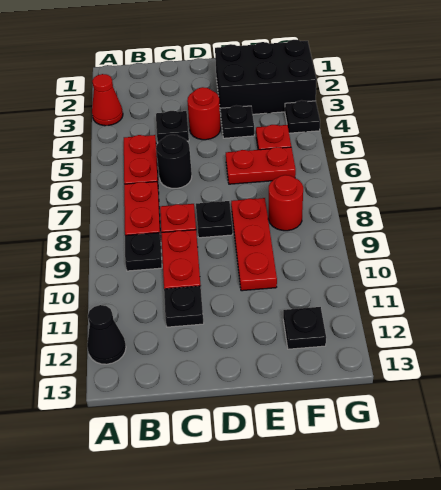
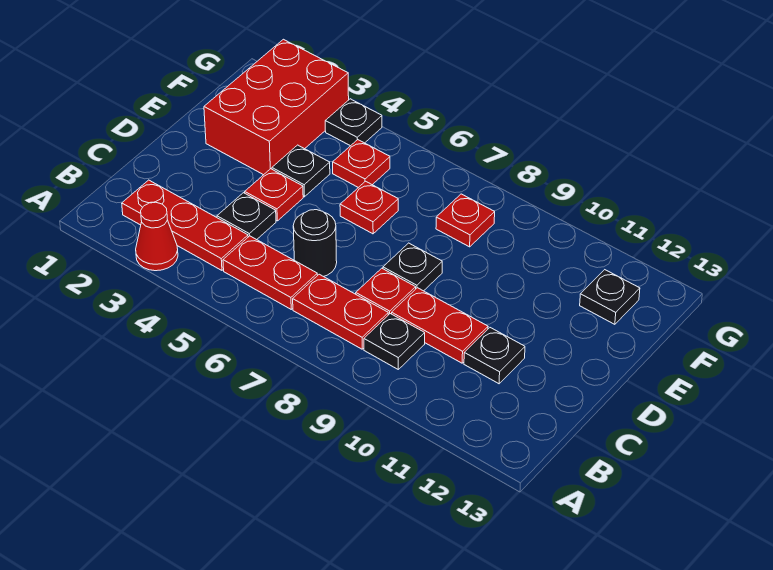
black 1x1 cone [87,305,126,364] -> none
red 1x1 round brick [187,87,221,140] -> red 1x1 plate [245,169,303,221]
black 2x3 brick [215,40,317,114] -> red 2x3 brick [204,39,349,175]
red 1x2 plate [226,147,296,184] -> red 1x1 plate [340,181,398,234]
red 1x3 plate [231,198,277,291] -> red 1x3 plate moved to [122,180,248,270]
red 1x1 round brick [268,175,303,231] -> red 1x1 plate [436,194,495,247]

